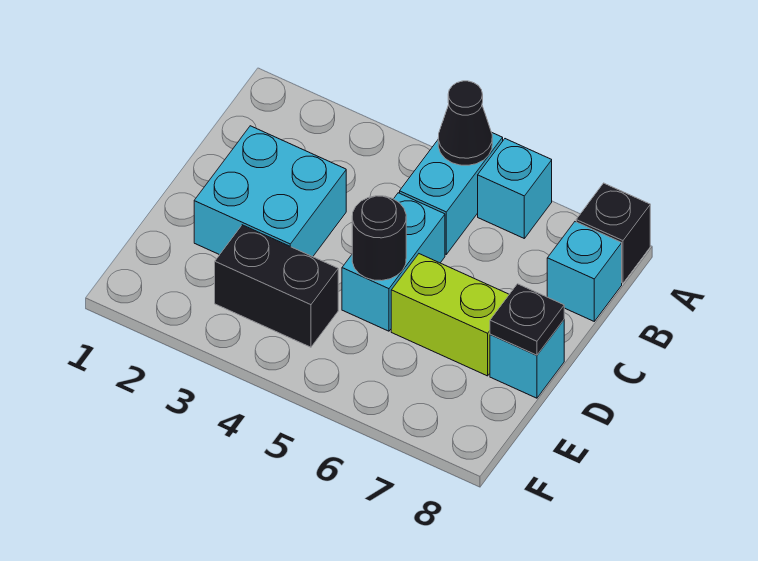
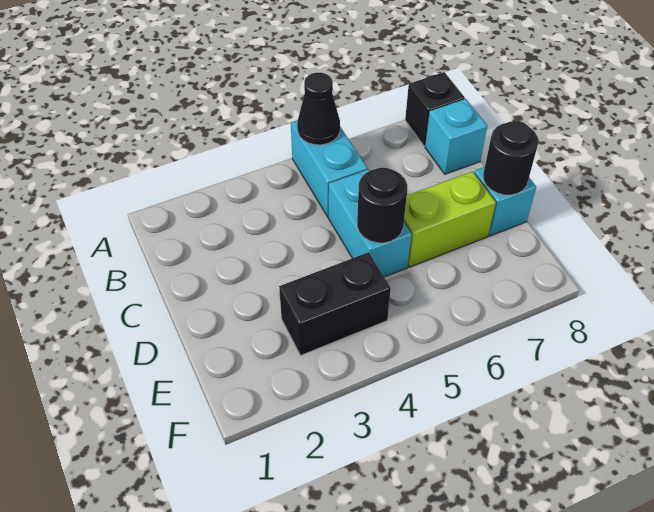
cyan 1x1 brick [478,139,552,238] -> none
cyan 2x2 brick [194,126,346,257] -> none
black 1x1 plate [490,284,564,355] -> black 1x1 round brick [483,121,538,195]

